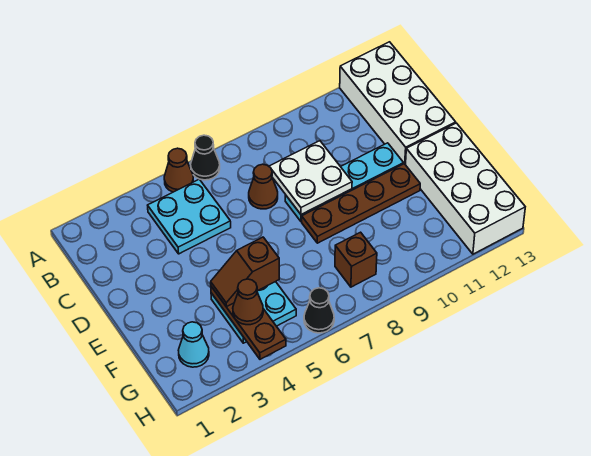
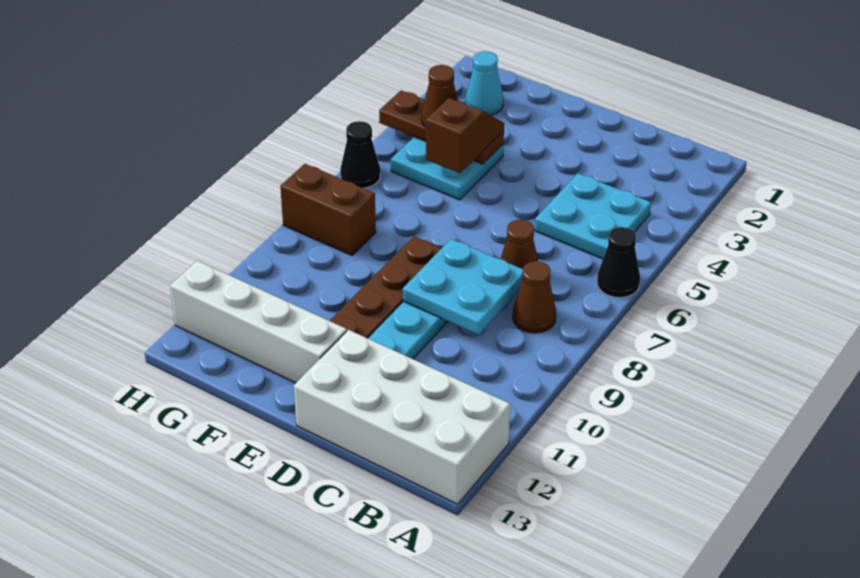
brown 1x1 cone [164,148,194,192] -> brown 1x1 cone moved to [513,261,556,333]
white 2x2 plate [269,141,352,214] -> cyan 2x2 plate [403,239,523,335]
white 2x4 brick [406,123,525,254] -> white 1x4 brick [170,261,347,383]
brown 1x1 brick [335,232,377,287] -> brown 1x2 brick [280,164,376,255]

